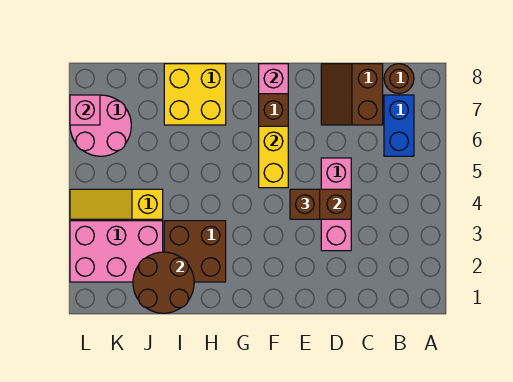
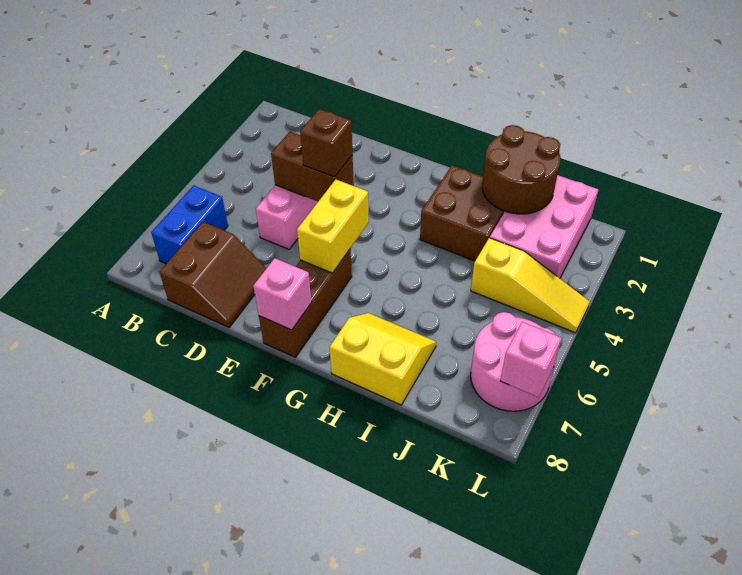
brown 1x1 round brick [384,64,414,94] -> none
yellow 2x2 brick [164,64,226,125] -> yellow 2x2 slope [329,313,436,405]
pink 2x3 brick [70,221,163,282] -> pink 2x3 brick turned to [490,175,598,278]

